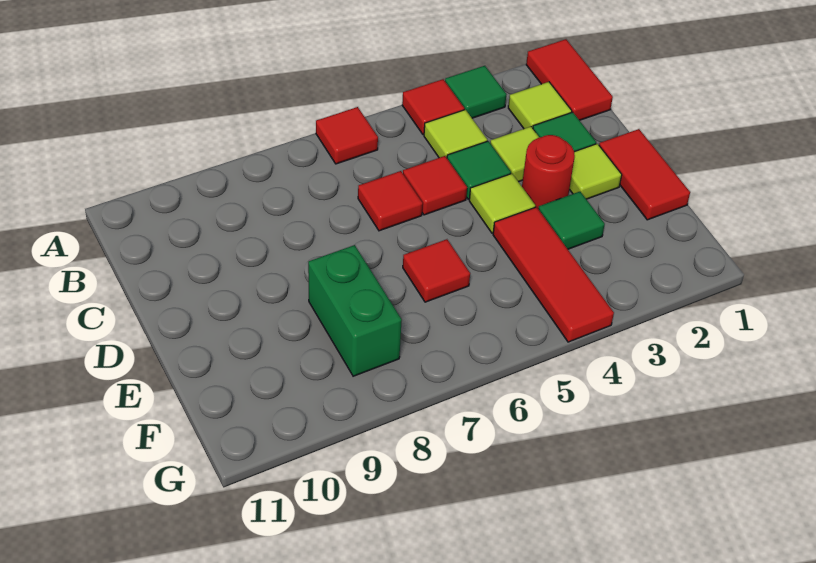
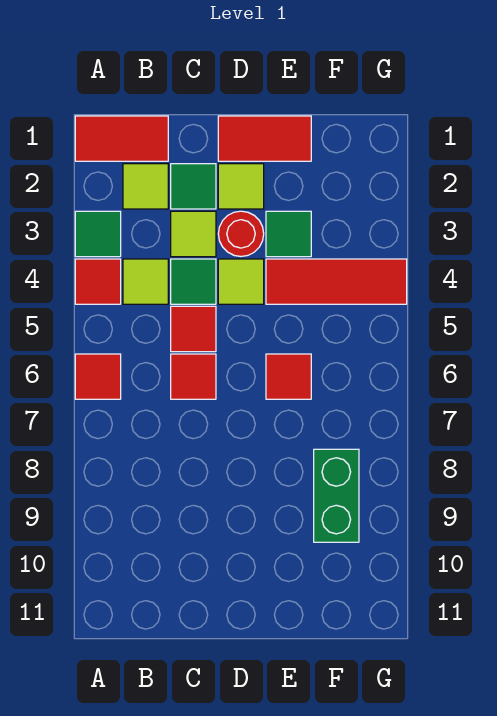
green 1x2 brick [308,245,402,376] -> green 1x2 brick turned to [314,449,359,542]

